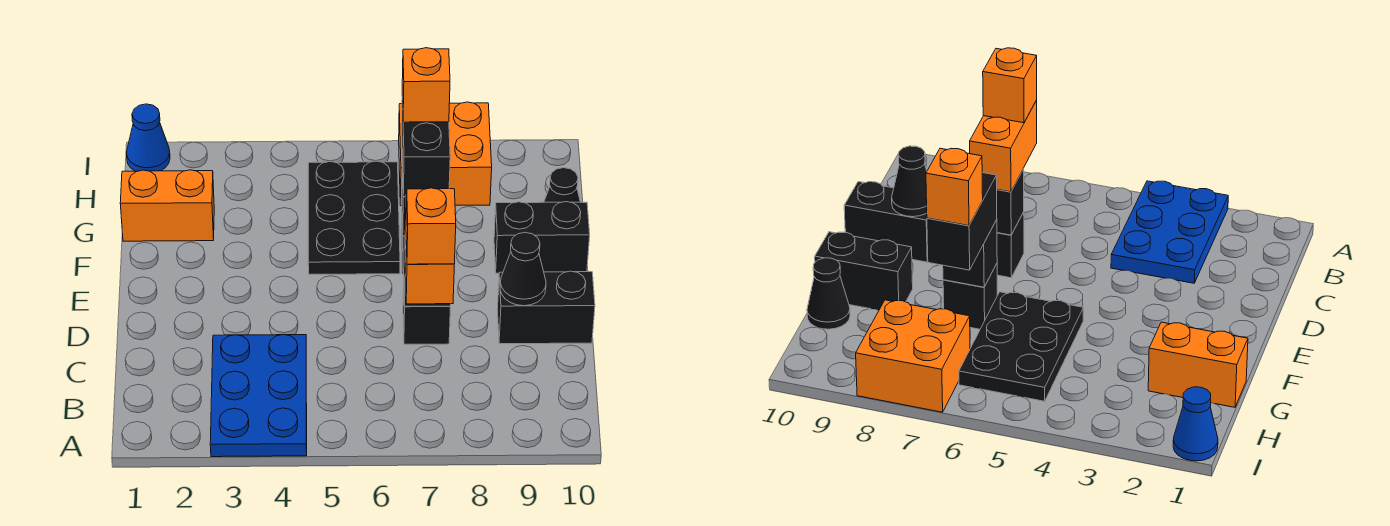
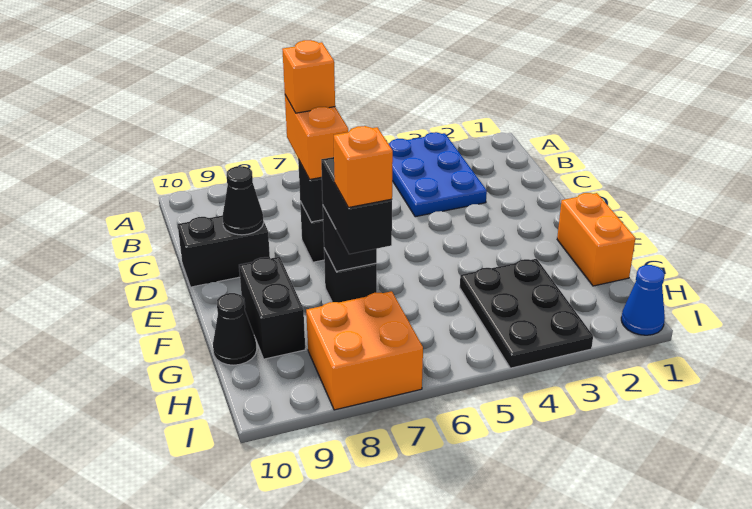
black 2x3 plate [308,161,400,274] -> black 2x3 plate moved to [460,259,593,368]
black 1x2 brick [494,202,590,273] -> black 1x2 brick turned to [239,257,305,359]
orange 1x2 brick [120,170,214,241] -> orange 1x2 brick turned to [557,193,635,286]

